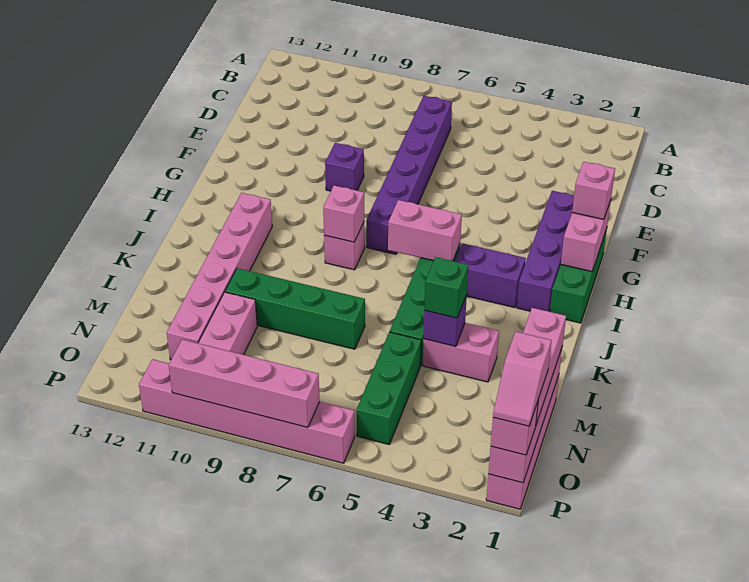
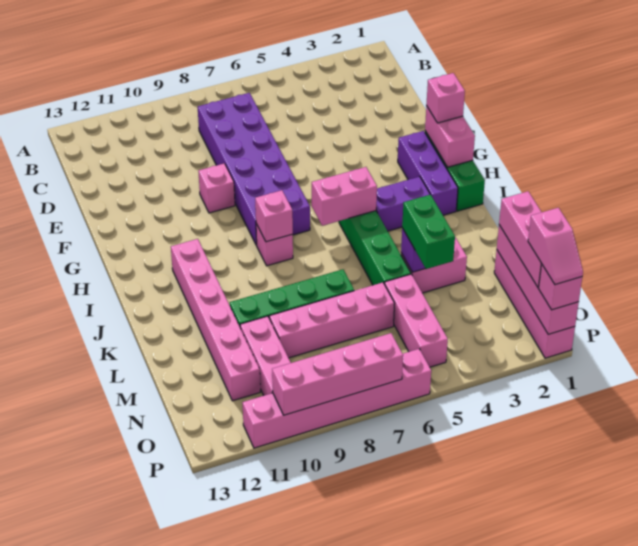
purple 1x6 brick [366,96,452,254] -> purple 2x6 brick [198,93,310,245]
purple 1x4 brick [517,191,574,311] -> purple 1x3 brick [398,131,458,215]
purple 1x1 brick [325,143,364,191] -> pink 1x1 brick [198,163,235,213]
green 1x1 brick [424,257,468,318] -> green 1x2 brick [402,195,455,269]
green 1x3 brick [357,332,421,444] -> pink 1x3 brick [385,274,448,367]
none -> pink 1x4 brick [269,283,395,358]

